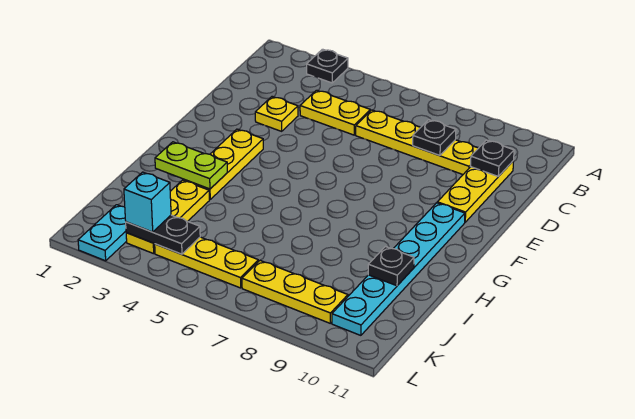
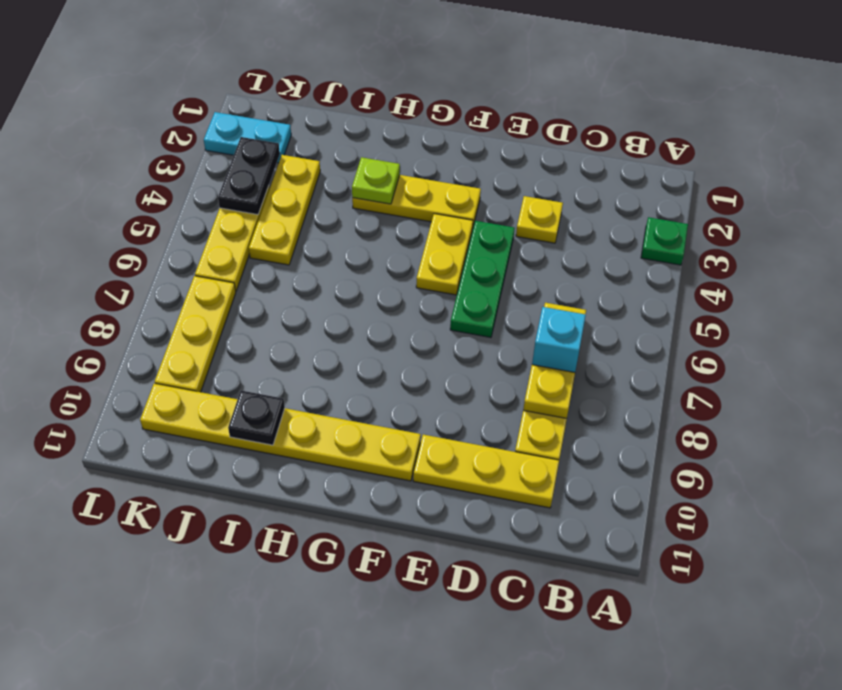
black 1x1 plate [307,49,348,83] -> green 1x1 plate [641,217,688,265]
yellow 1x2 plate [300,90,370,135] -> yellow 1x2 plate moved to [416,214,473,295]
black 1x1 plate [413,120,456,156] -> yellow 1x1 plate [523,365,575,418]
black 1x1 plate [470,140,514,176] -> none
none -> green 1x3 plate [450,221,515,337]
cyan 1x6 plate [332,203,465,335] -> yellow 1x6 plate [140,383,421,481]
lime 1x2 plate [155,142,227,189] -> lime 1x1 plate [352,157,400,204]
yellow 1x3 plate [126,180,209,254] -> yellow 1x3 plate turned to [249,155,320,265]
cyan 1x1 brick [124,172,171,232] -> cyan 1x1 brick moved to [532,307,586,372]

